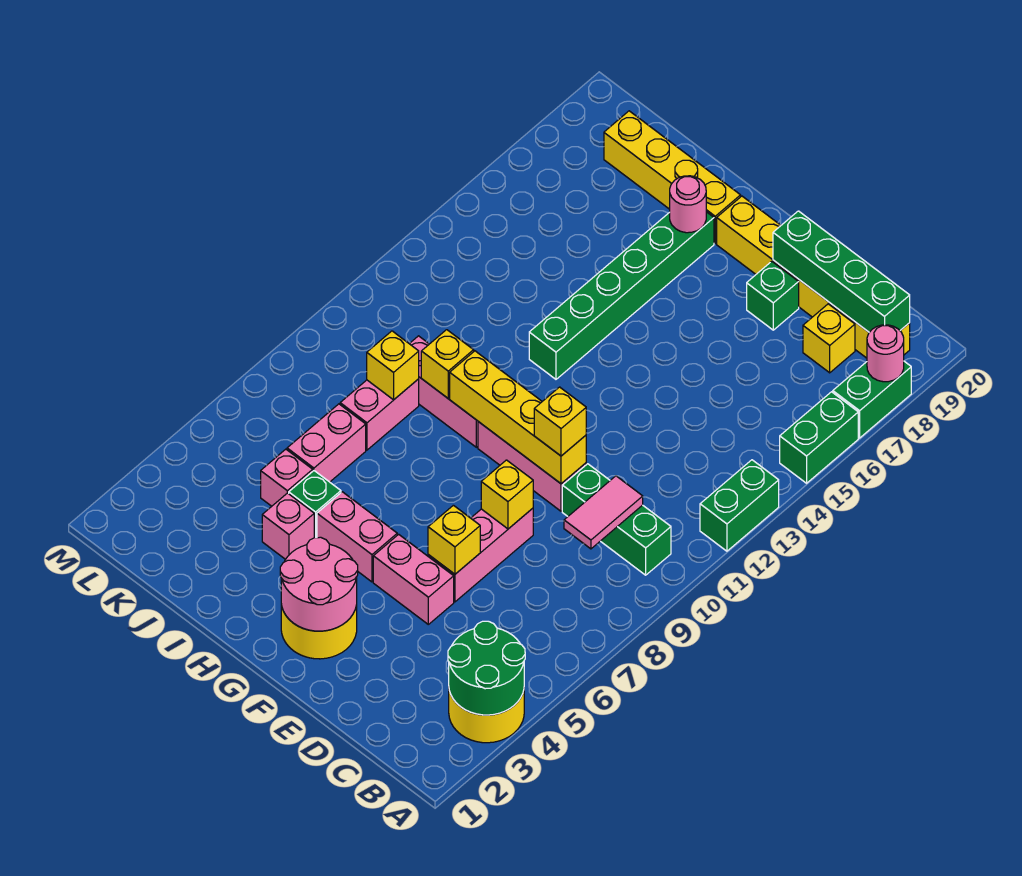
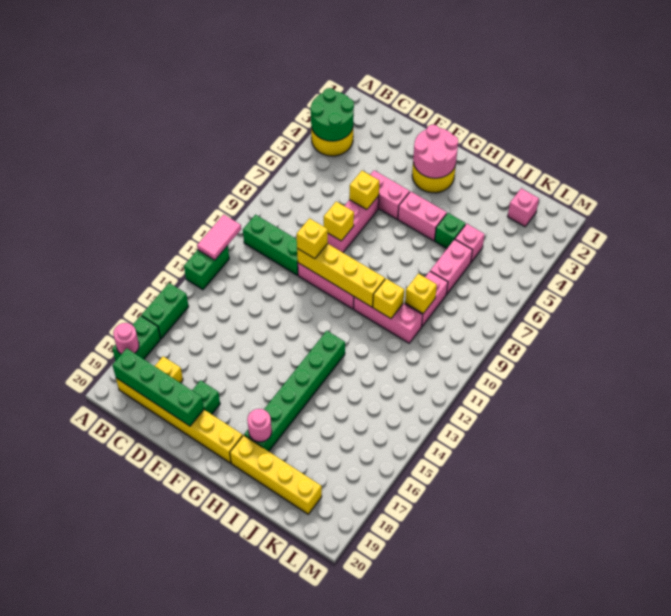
pink 1x2 tile [564,476,643,549] -> pink 1x2 tile moved to [197,215,241,260]
pink 1x1 brick [262,493,314,559] -> pink 1x1 brick moved to [508,188,539,227]

